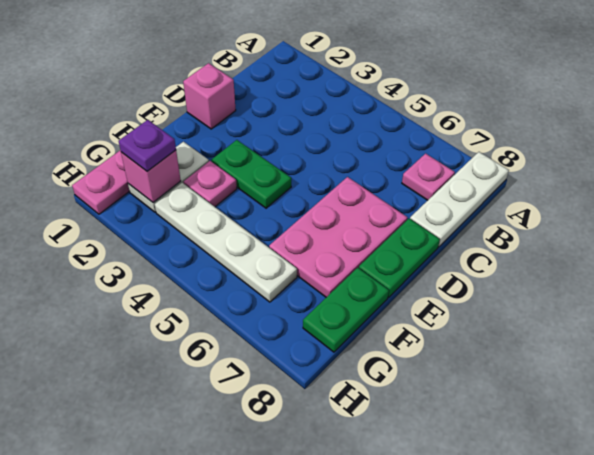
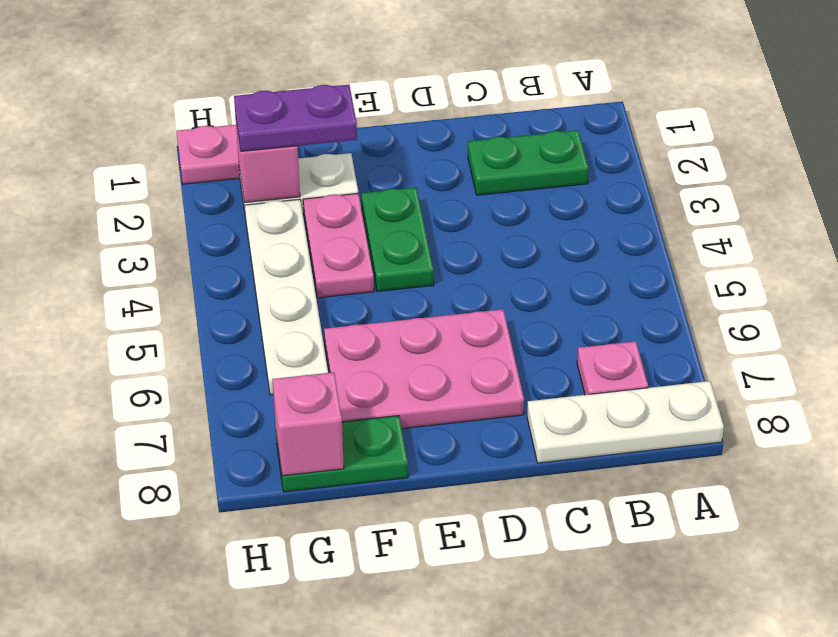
pink 1x1 brick [183,63,236,129] -> pink 1x1 brick moved to [273,372,344,476]
green 1x2 plate [359,219,440,297] -> green 1x2 plate moved to [468,130,589,195]
pink 1x1 plate [184,161,237,207] -> pink 1x2 plate [303,193,374,298]
purple 1x1 plate [119,120,176,171] -> purple 1x2 plate [234,85,357,151]

